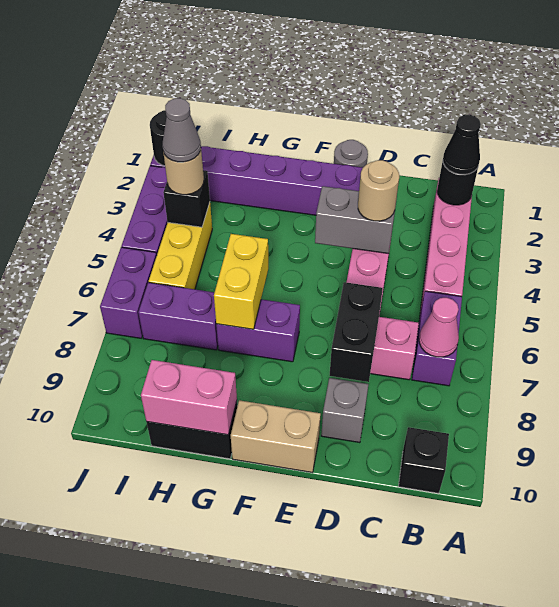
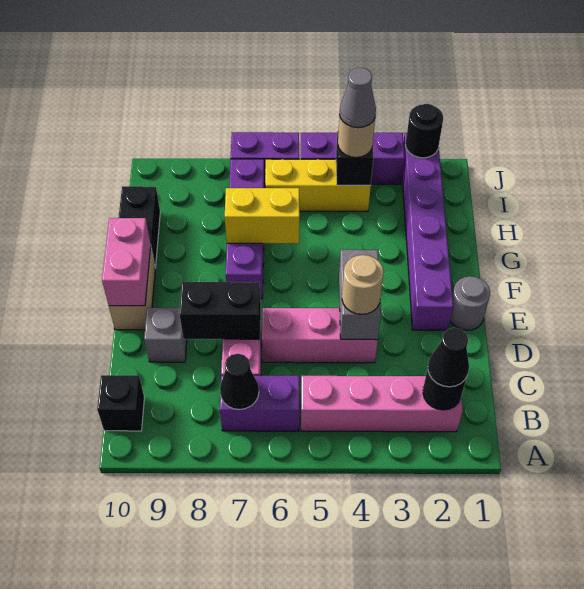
pink 1x1 cone [419,298,459,357] -> black 1x1 cone [220,354,259,410]
pink 1x2 brick [141,360,237,435] -> pink 1x2 brick moved to [102,218,151,306]

